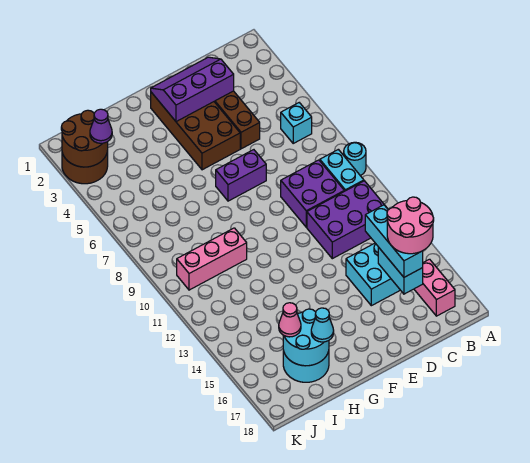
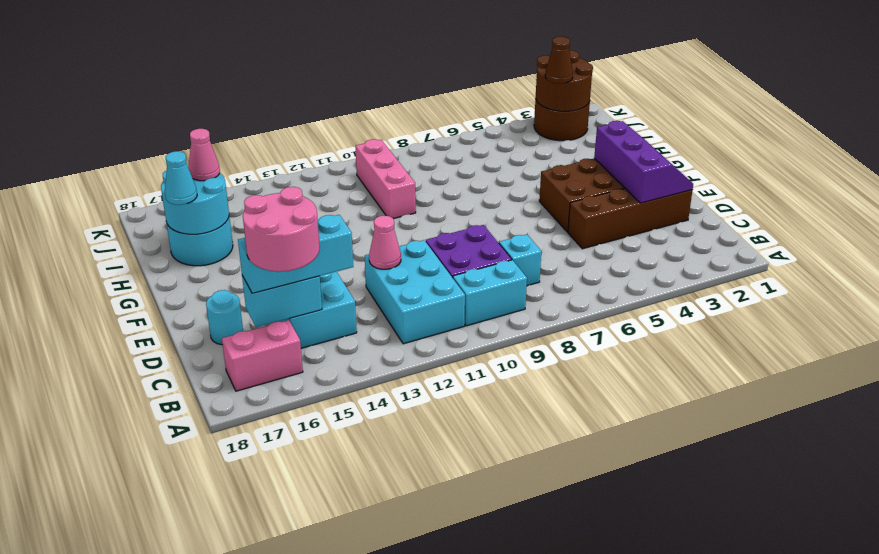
cyan 1x1 round brick [344,142,366,176] -> cyan 1x1 round brick moved to [206,290,243,345]
cyan 1x1 brick [281,103,312,143] -> cyan 1x1 brick moved to [499,234,541,286]
purple 2x3 brick [307,181,388,259] -> cyan 2x3 brick [365,240,465,344]
none -> pink 1x1 cone [369,215,401,269]
purple 1x2 brick [216,150,266,201] -> none
purple 1x1 cone [90,109,112,143] -> brown 1x1 cone [545,37,573,83]

